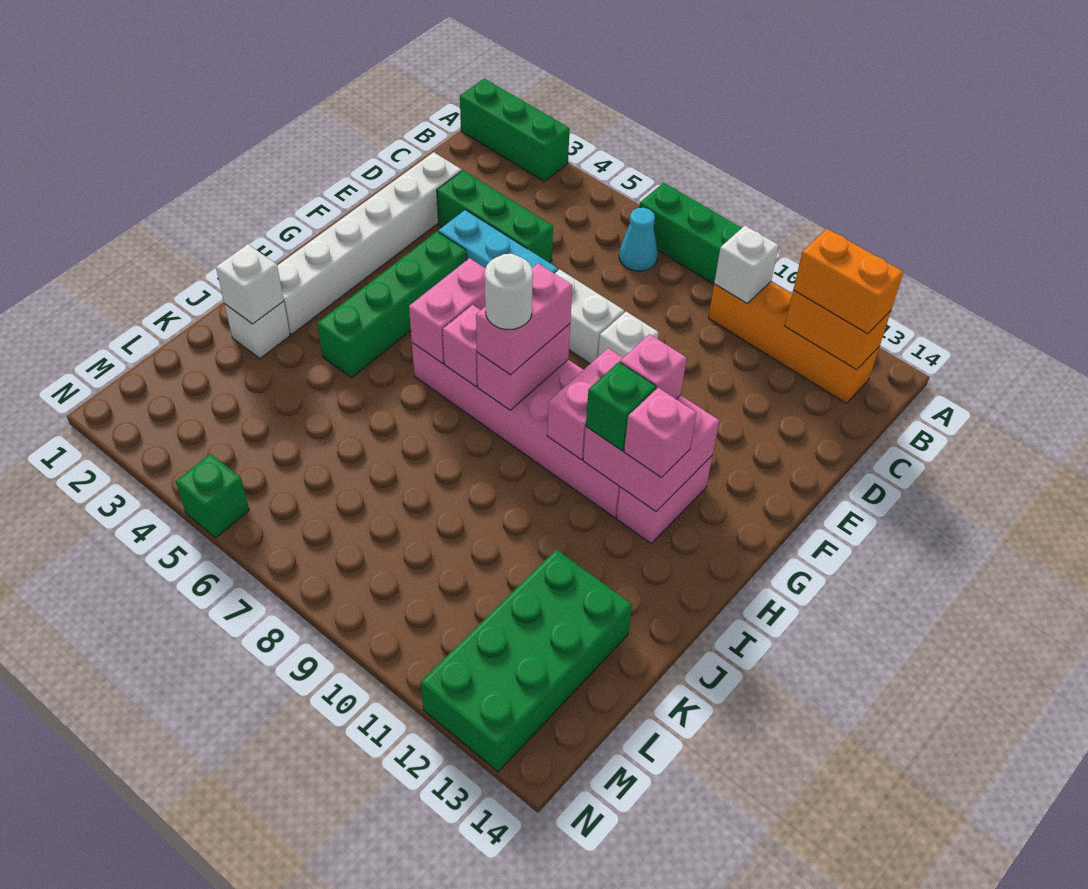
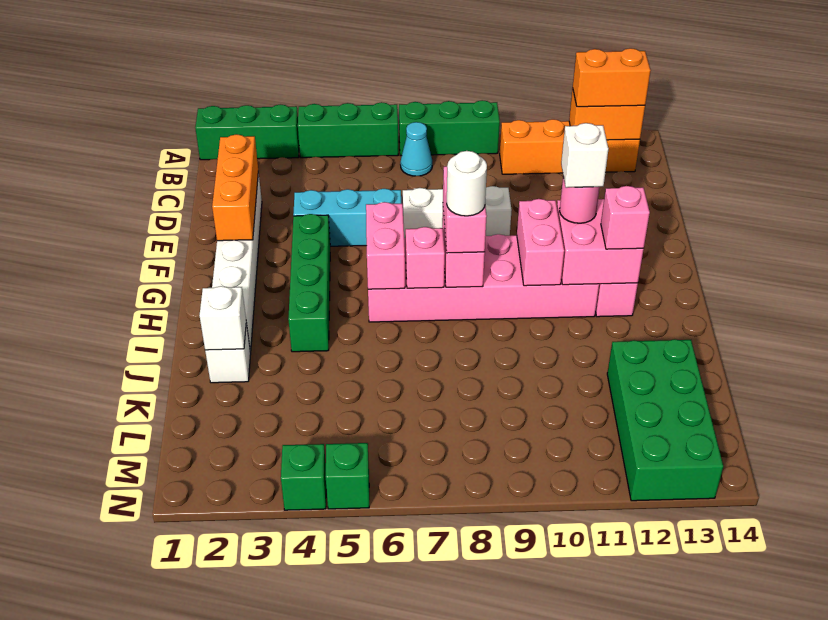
white 1x1 brick [714,226,779,303] -> white 1x1 brick moved to [561,123,608,188]
none -> orange 1x3 brick [212,134,258,241]
green 1x3 brick [437,170,553,263] -> green 1x3 brick moved to [298,102,398,158]
pink 1x1 brick [620,334,687,399] -> pink 1x1 round brick [560,176,600,223]
green 1x1 brick [586,362,656,451] -> green 1x1 brick moved to [281,444,326,510]

